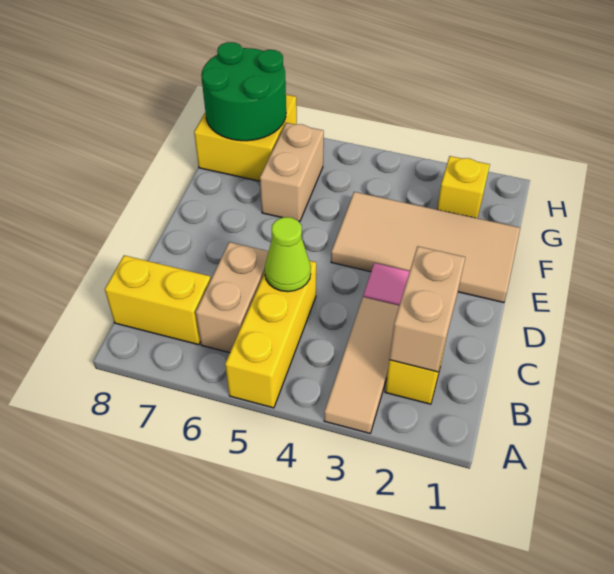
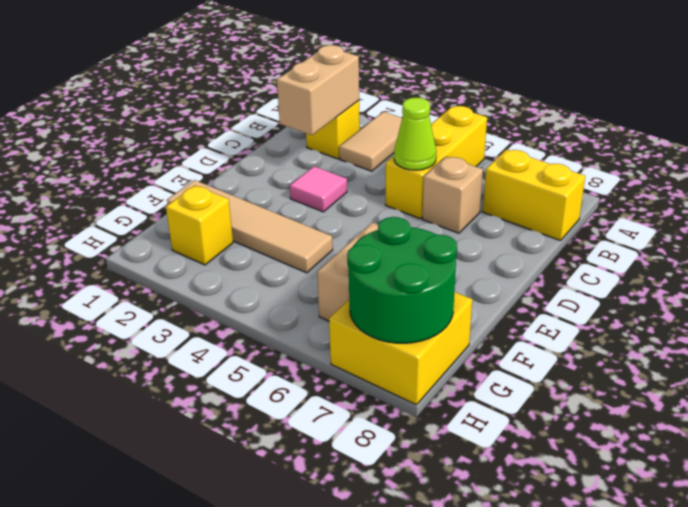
tan 1x3 tile [324,297,399,433] -> tan 1x2 tile [339,112,402,171]
tan 1x2 brick [196,242,269,353] -> tan 1x1 brick [422,157,483,233]
tan 2x4 tile [331,192,520,303] -> tan 1x4 tile [167,180,333,273]

